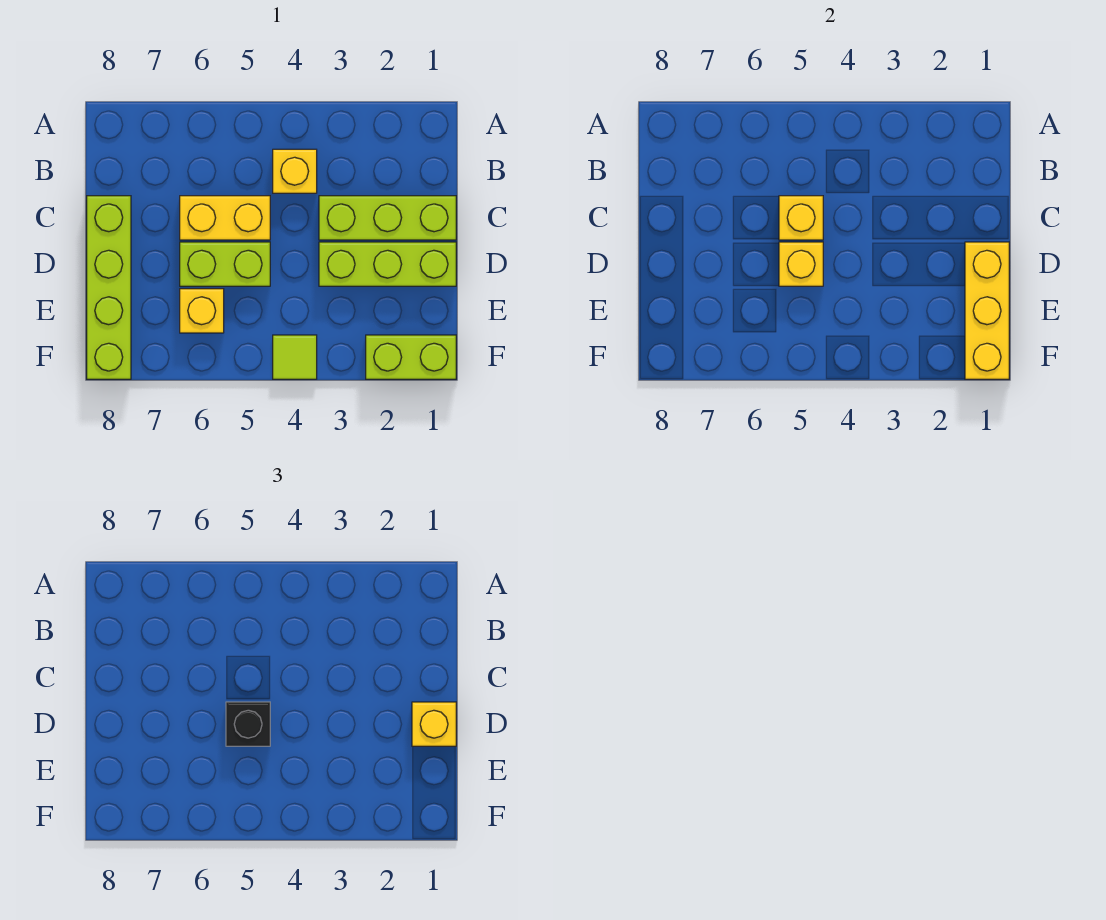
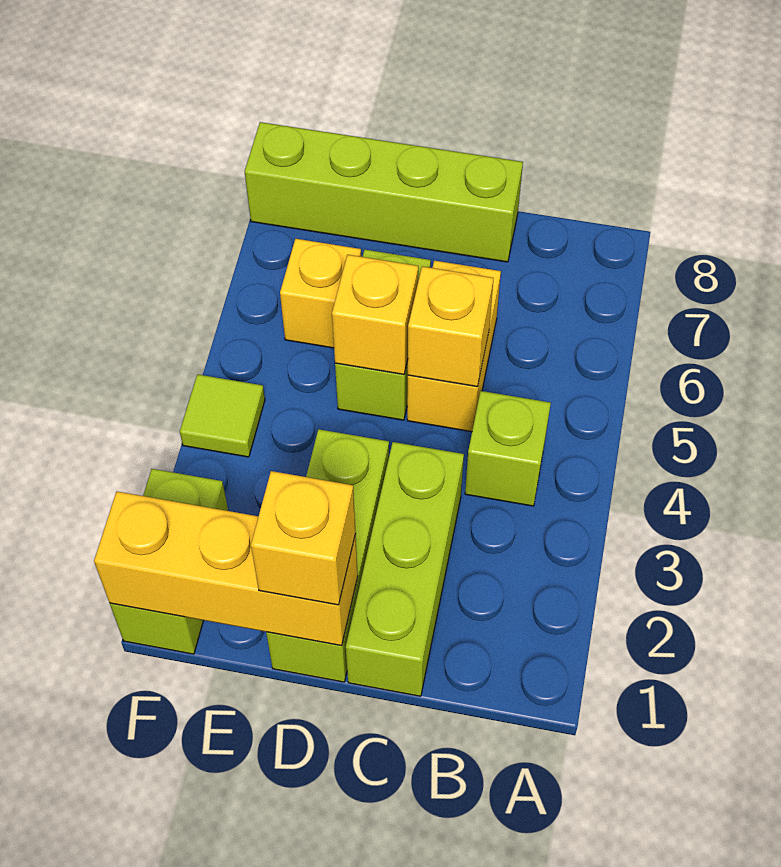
yellow 1x1 brick [273,149,317,193] -> lime 1x1 brick [465,391,551,506]
black 1x1 brick [226,702,270,746] -> none

